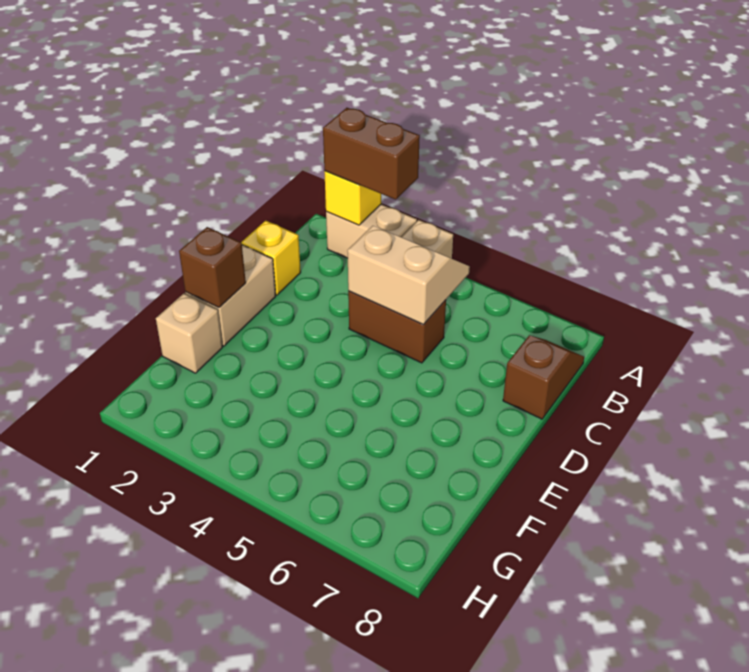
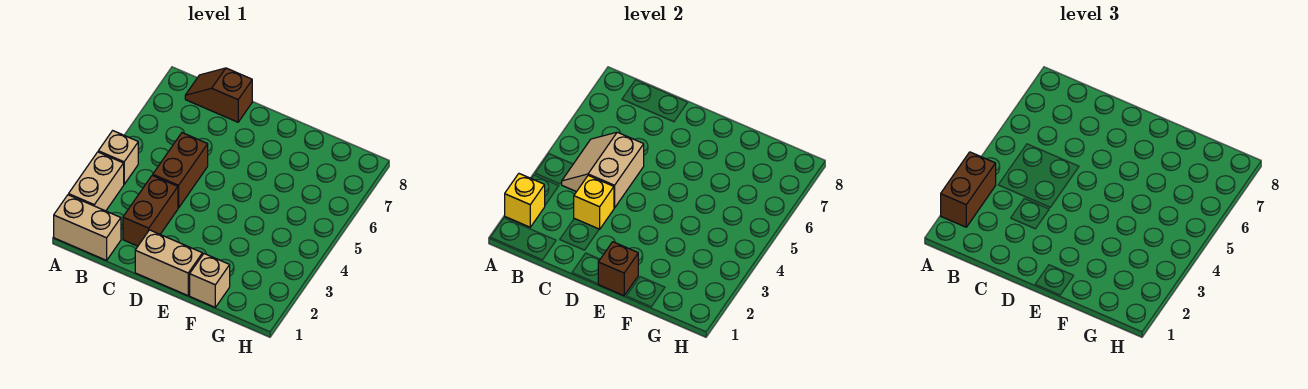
none -> tan 1x2 brick [54,195,121,260]
yellow 1x1 brick [241,221,301,295] -> yellow 1x1 brick moved to [574,175,614,229]
none -> brown 1x2 brick [123,175,178,246]

